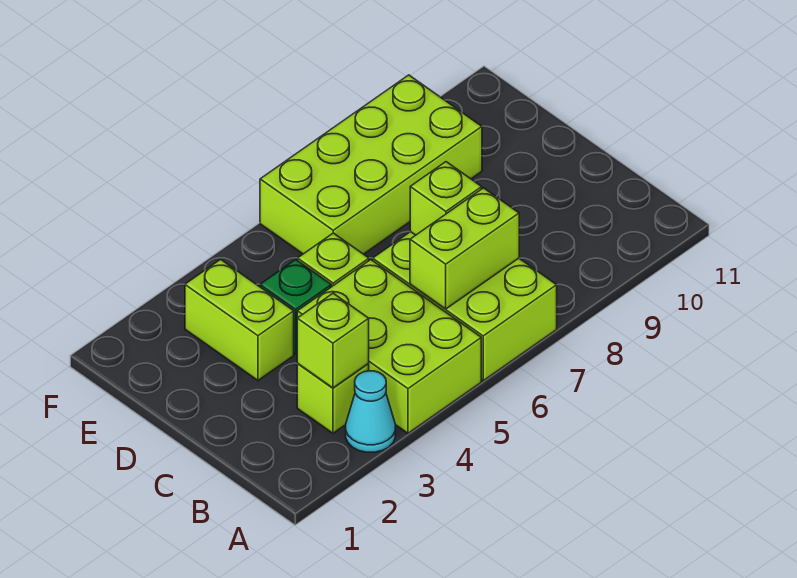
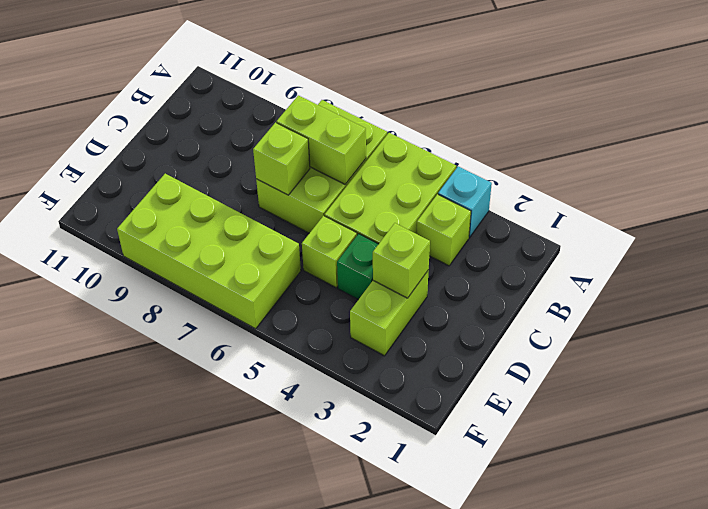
cyan 1x1 cone [346,371,395,452] -> cyan 1x1 brick [438,166,492,237]
lime 1x1 brick [297,293,369,388] -> lime 1x1 brick moved to [373,223,430,298]

